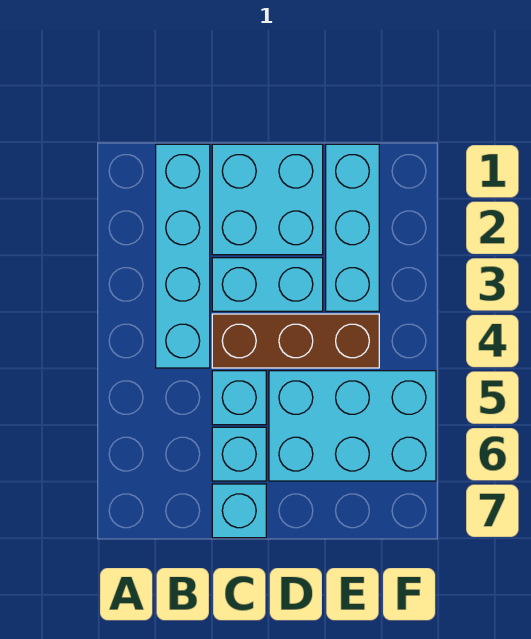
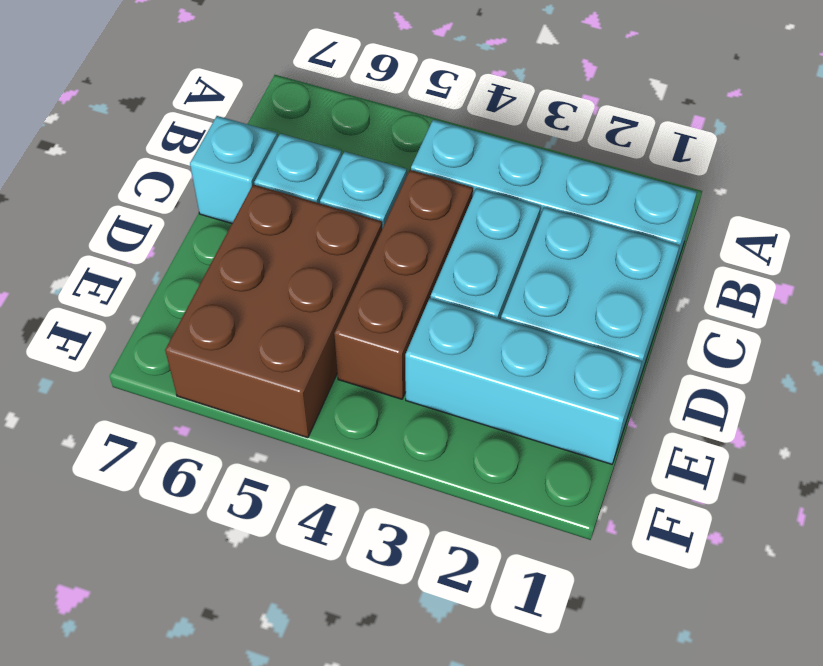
cyan 2x3 brick [269,371,436,481] -> brown 2x3 brick [165,184,382,438]

